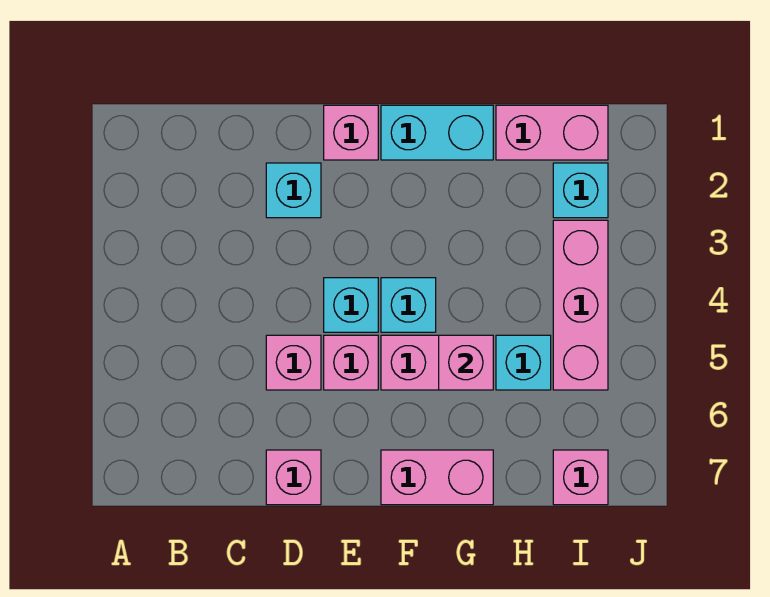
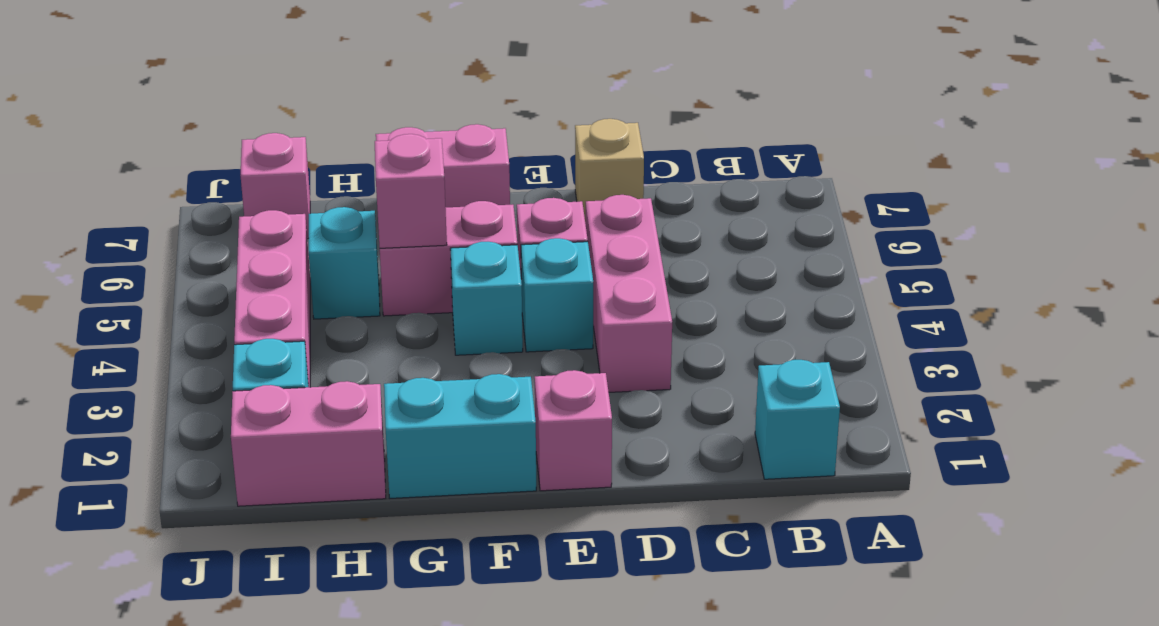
cyan 1x1 brick [266,163,321,218] -> cyan 1x1 brick moved to [755,360,840,479]
pink 1x1 brick [266,335,321,390] -> pink 1x3 brick [586,195,672,392]
pink 1x1 brick [266,450,321,505] -> tan 1x1 brick [575,119,644,224]

